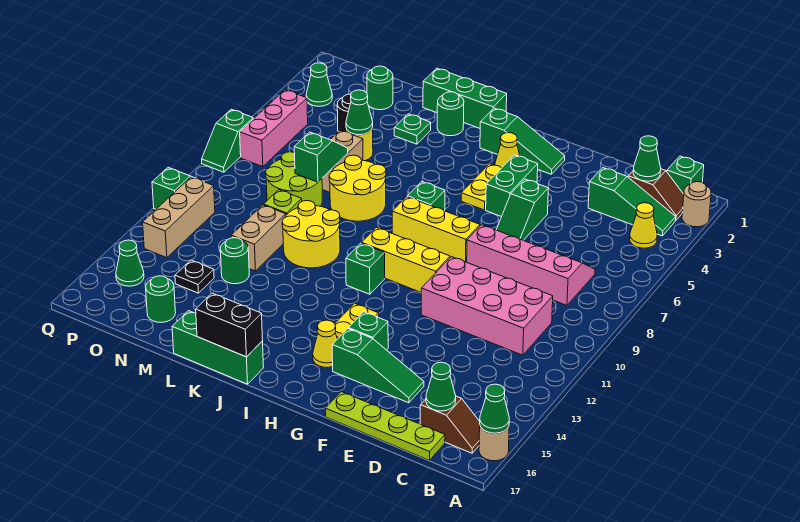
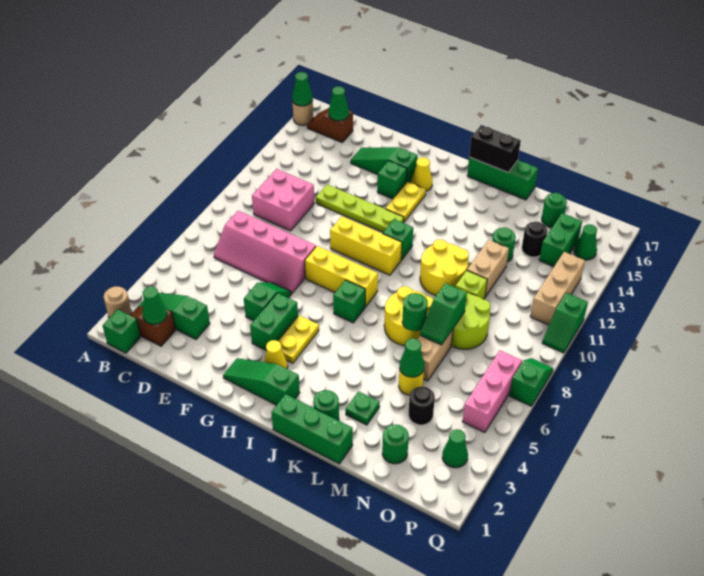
yellow 1x1 cone [630,203,657,248] -> none
pink 2x4 brick [421,257,553,355] -> pink 2x2 brick [252,169,314,231]
lime 1x4 plate [325,392,445,460] -> lime 1x4 plate moved to [316,184,404,232]
none -> green 1x1 round brick [402,293,428,331]
black 1x1 plate [175,260,214,293] -> black 1x1 round brick [522,221,547,257]
none -> green 1x2 brick [539,213,582,267]

